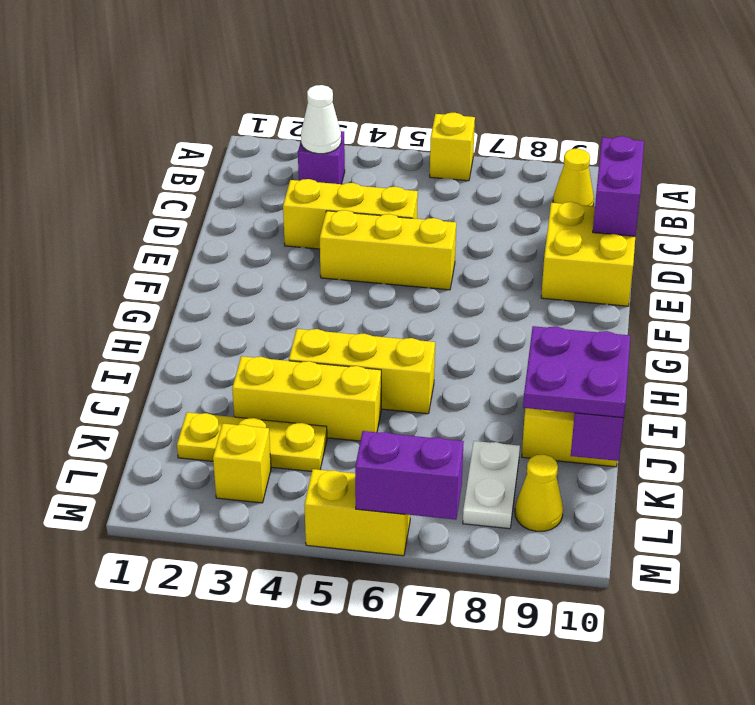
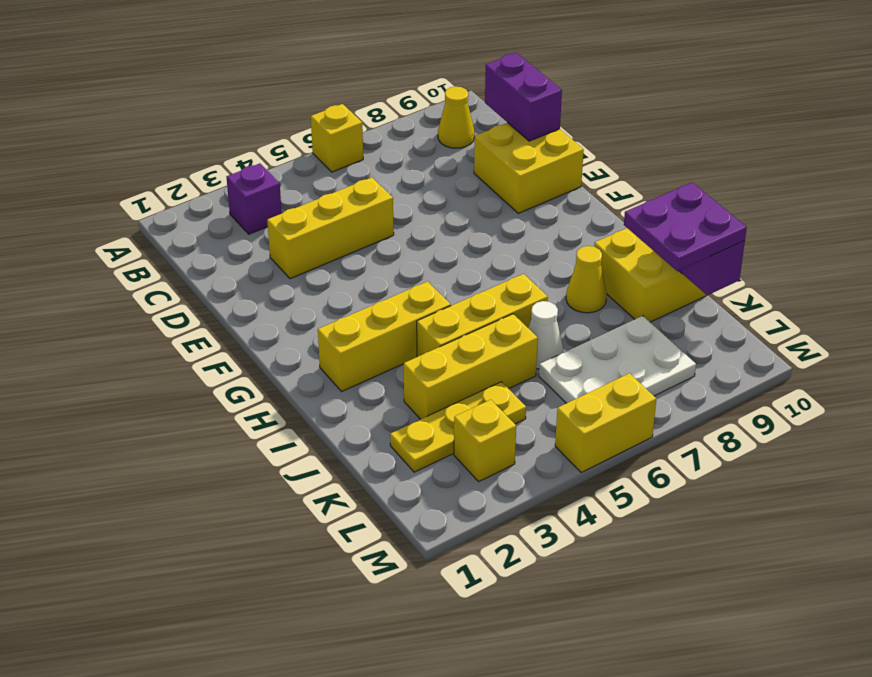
white 1x1 cone [301,85,341,154] -> white 1x1 cone moved to [528,301,563,369]
yellow 1x3 brick [320,210,456,290] -> yellow 1x3 brick moved to [318,282,451,391]
white 1x2 plate [463,441,520,529] -> white 2x3 plate [539,316,696,403]
yellow 1x1 cone [515,454,563,531] -> yellow 1x1 cone moved to [566,246,607,313]
purple 1x2 brick [355,431,464,520] -> none

